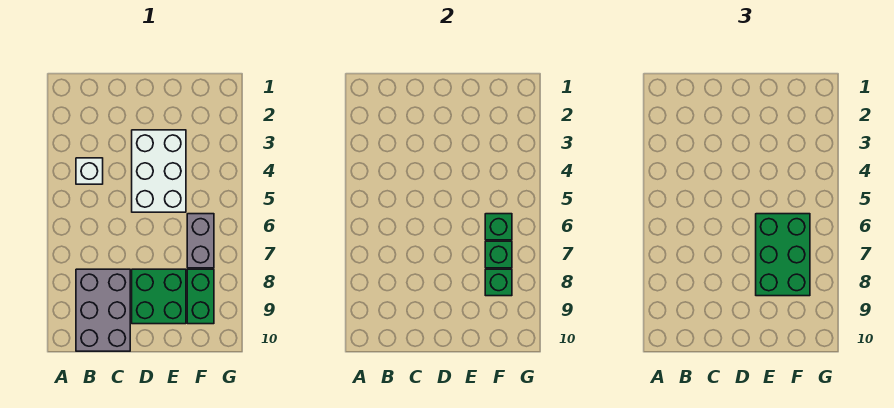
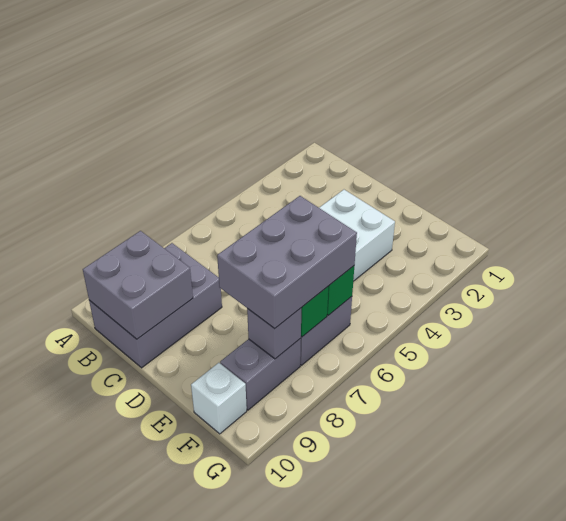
white 1x1 brick [76,158,103,184] -> white 1x1 brick moved to [191,363,247,434]
none -> grey 2x2 brick [83,231,193,339]
green 2x2 brick [132,269,186,324] -> none
green 2x3 brick [756,214,810,296] -> grey 2x3 brick [217,196,357,329]
green 1x2 brick [187,269,214,324] -> grey 1x2 brick [220,338,301,410]
green 1x1 brick [485,269,512,296] -> grey 1x1 brick [247,308,301,359]

